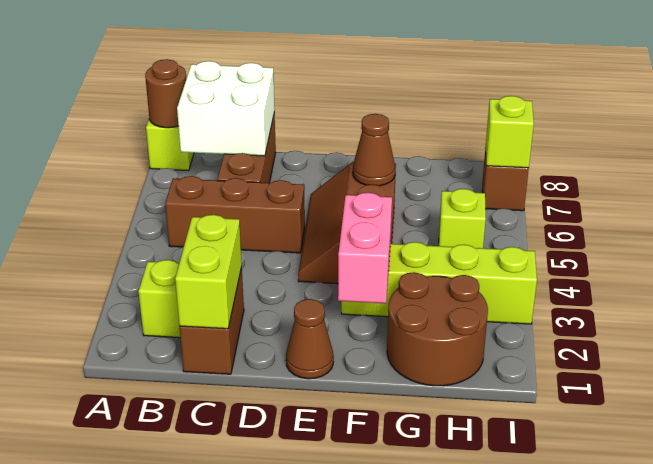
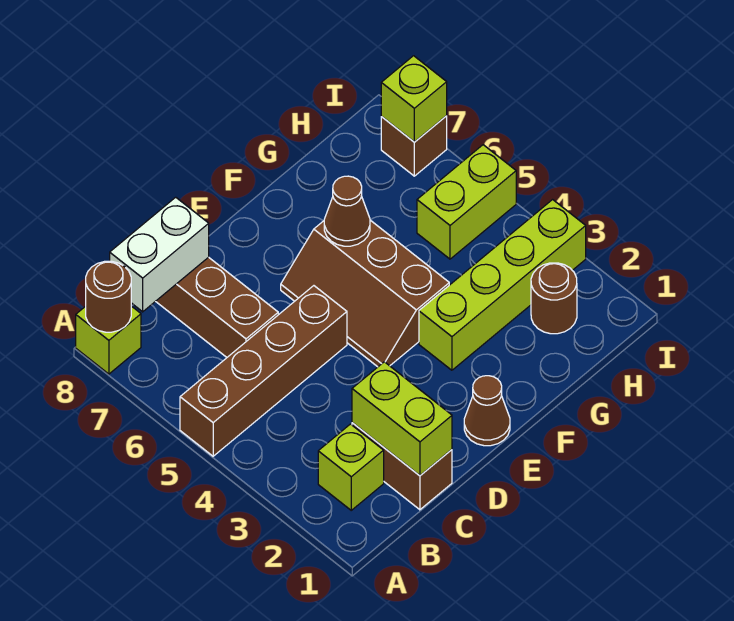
brown 1x3 brick [165,176,305,253] -> brown 1x4 brick [180,286,347,456]
white 2x2 brick [177,61,275,156] -> white 1x2 brick [110,197,209,312]
pink 1x2 brick [338,193,392,303] -> none
brown 2x2 round brick [387,272,488,386] -> brown 1x1 round brick [531,263,577,334]
lime 1x1 brick [439,189,486,248] -> lime 1x2 brick [417,145,516,259]

